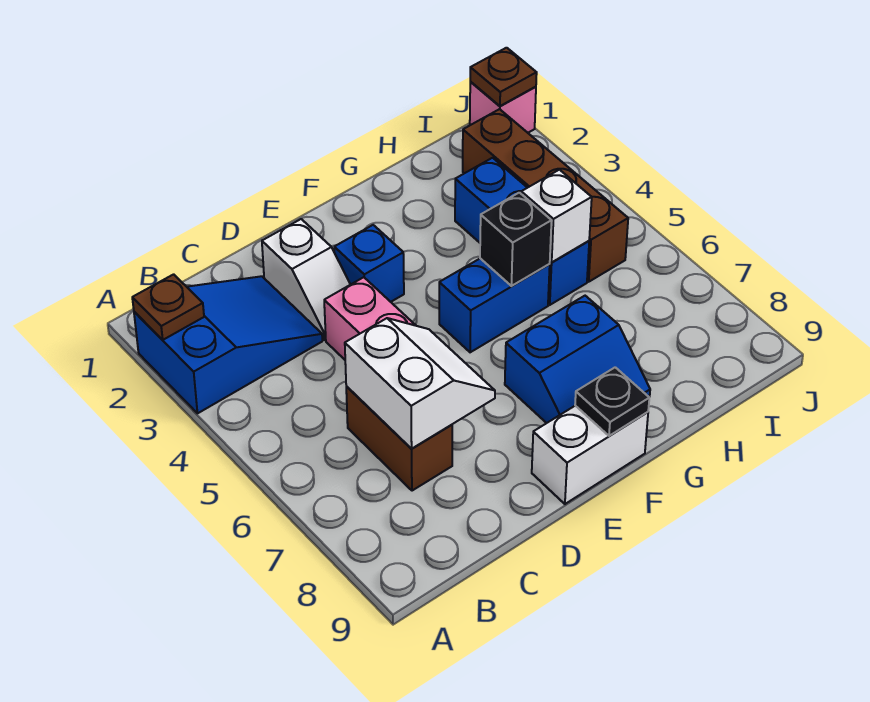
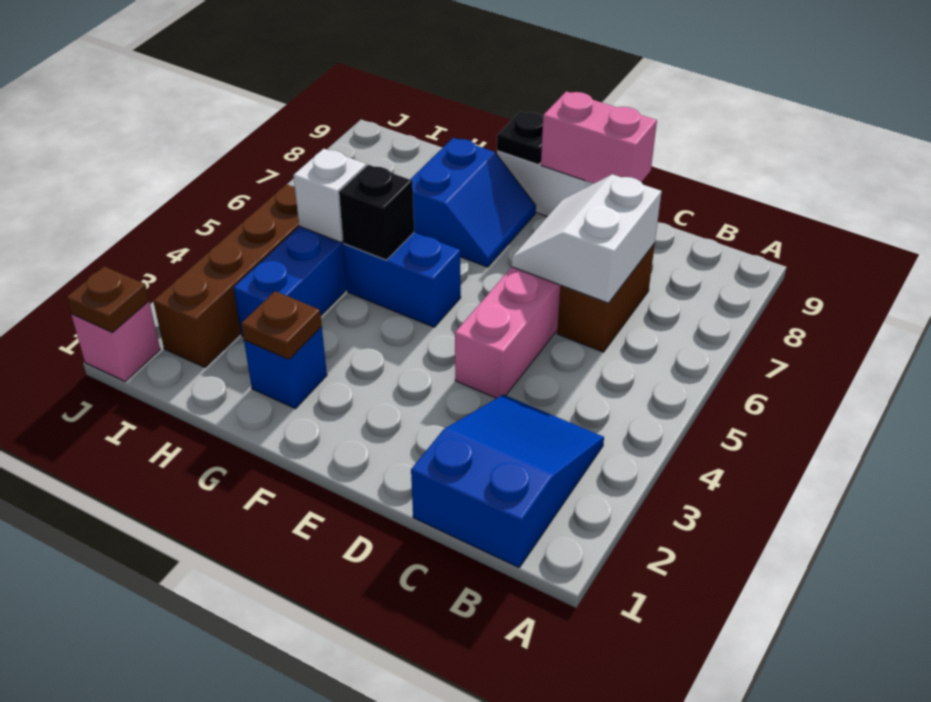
blue 2x3 slope [134,276,322,413] -> blue 2x3 slope turned to [411,395,604,567]
brown 1x1 plate [132,274,204,340] -> brown 1x1 plate moved to [241,291,322,359]
white 1x2 slope [262,219,350,340] -> none
none -> pink 1x2 brick [541,91,657,183]
blue 1x1 brick [334,225,404,302] -> blue 1x1 brick moved to [244,327,327,409]
blue 2x2 slope [505,296,650,423] -> blue 2x2 slope turned to [410,138,536,267]

